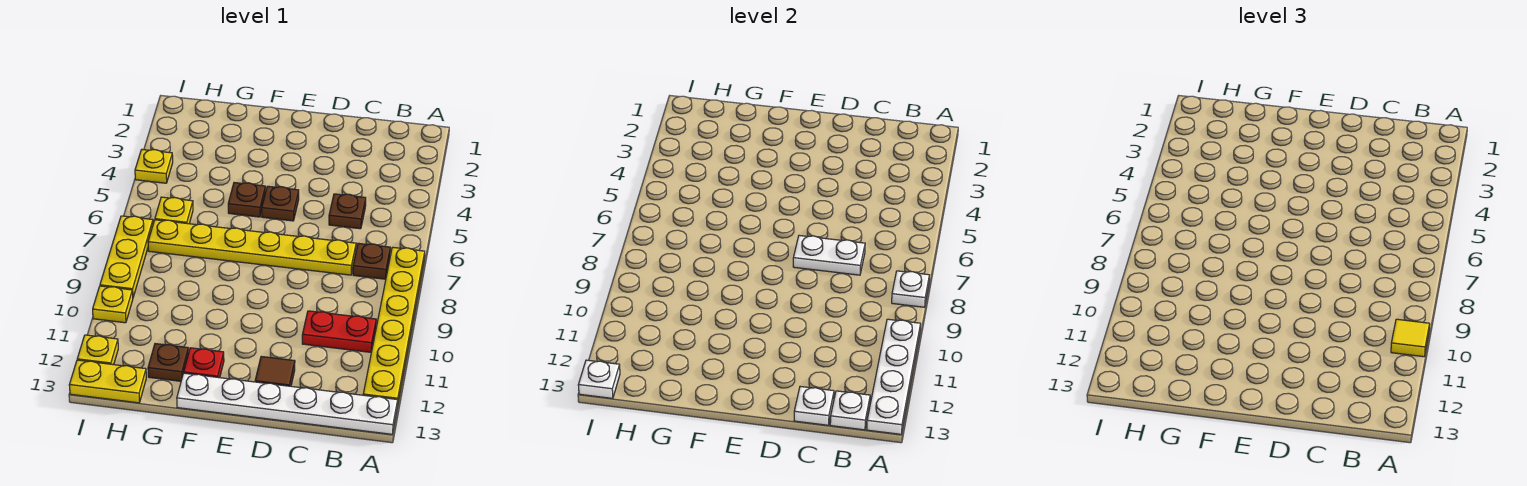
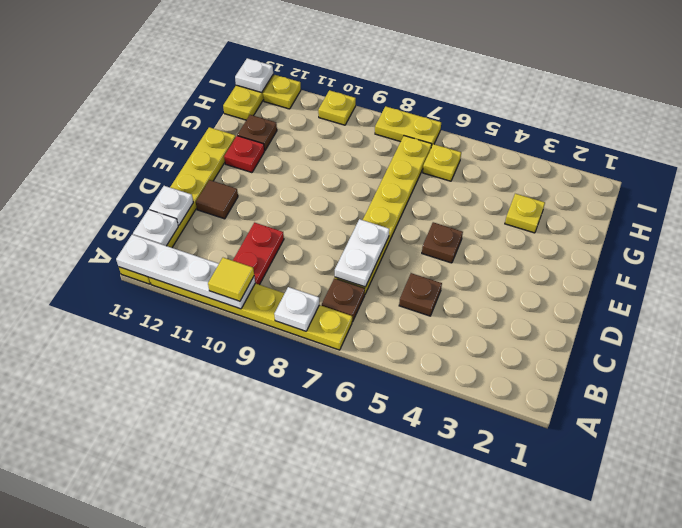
white 1x6 plate [177,373,398,434] -> yellow 1x6 plate [119,127,236,284]
brown 1x1 plate [228,183,265,217] -> none
yellow 1x1 plate [135,150,173,183] -> yellow 1x1 plate moved to [505,194,545,233]
yellow 1x3 plate [100,216,153,297] -> yellow 1x2 plate [375,106,441,147]

